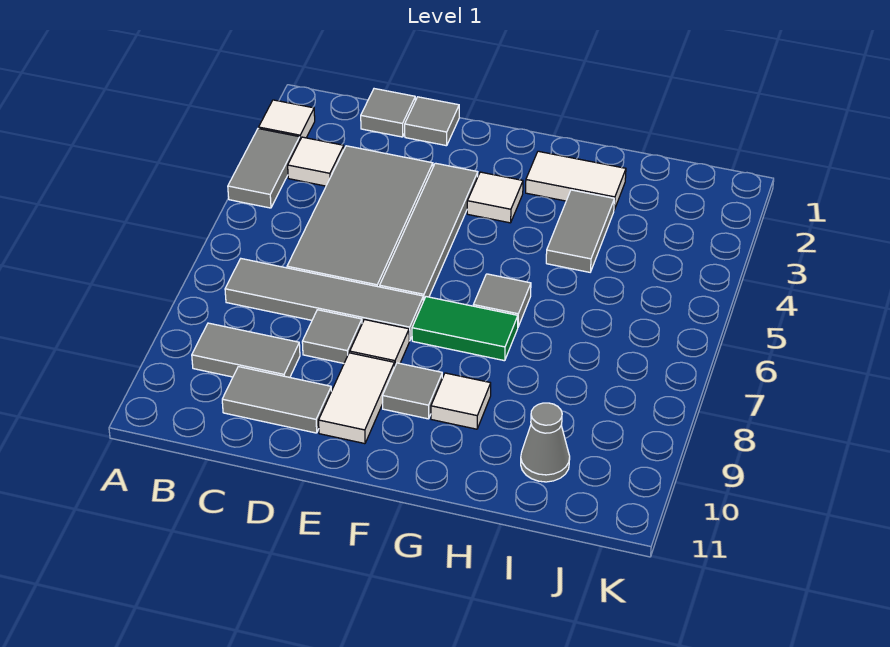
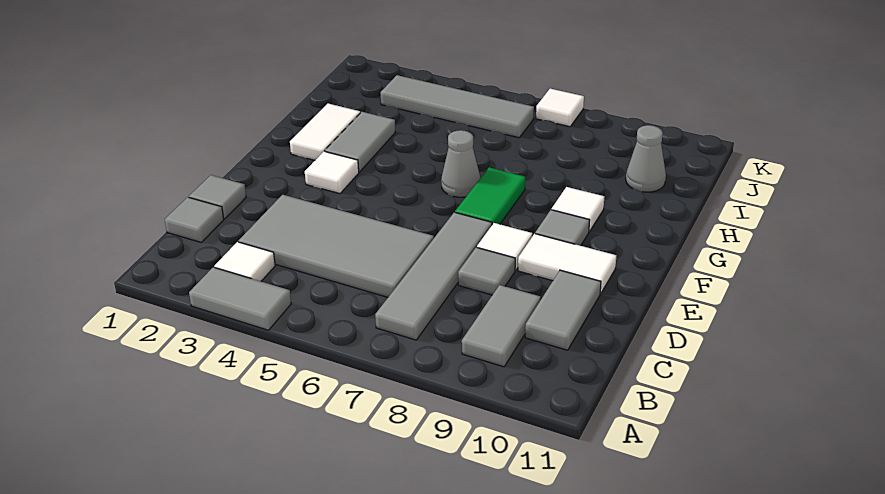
white 1x1 tile [259,100,315,140] -> white 1x1 tile moved to [536,89,584,127]
grey 1x4 tile [380,163,478,301] -> grey 1x4 tile moved to [381,75,534,138]
grey 1x1 tile [473,274,531,326] -> grey 1x1 cone [441,130,480,197]
grey 1x2 tile [546,190,614,272] -> grey 1x2 tile turned to [325,112,395,172]

